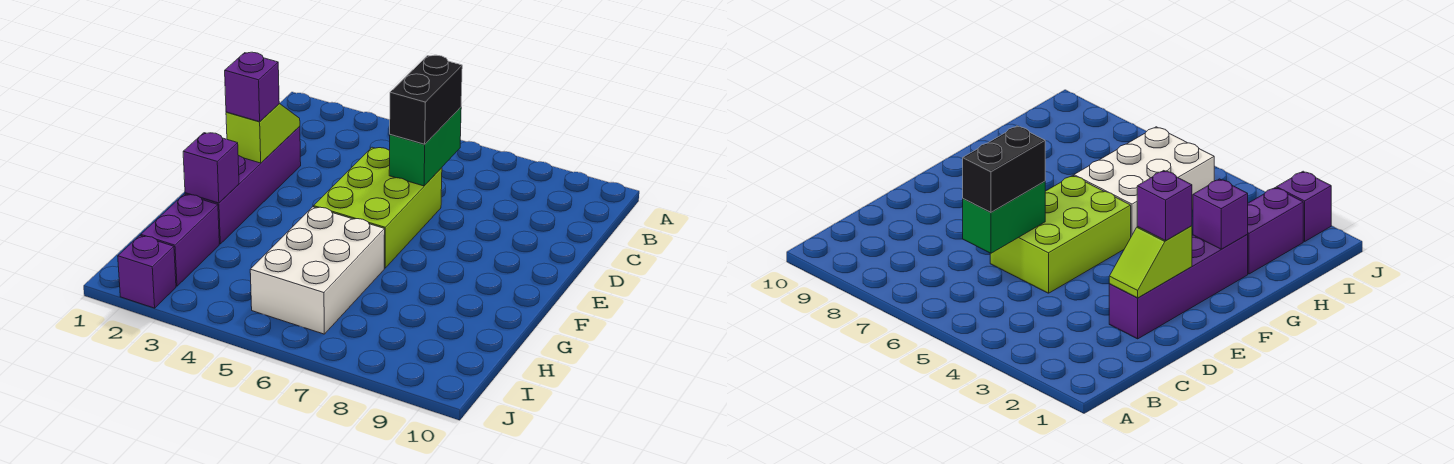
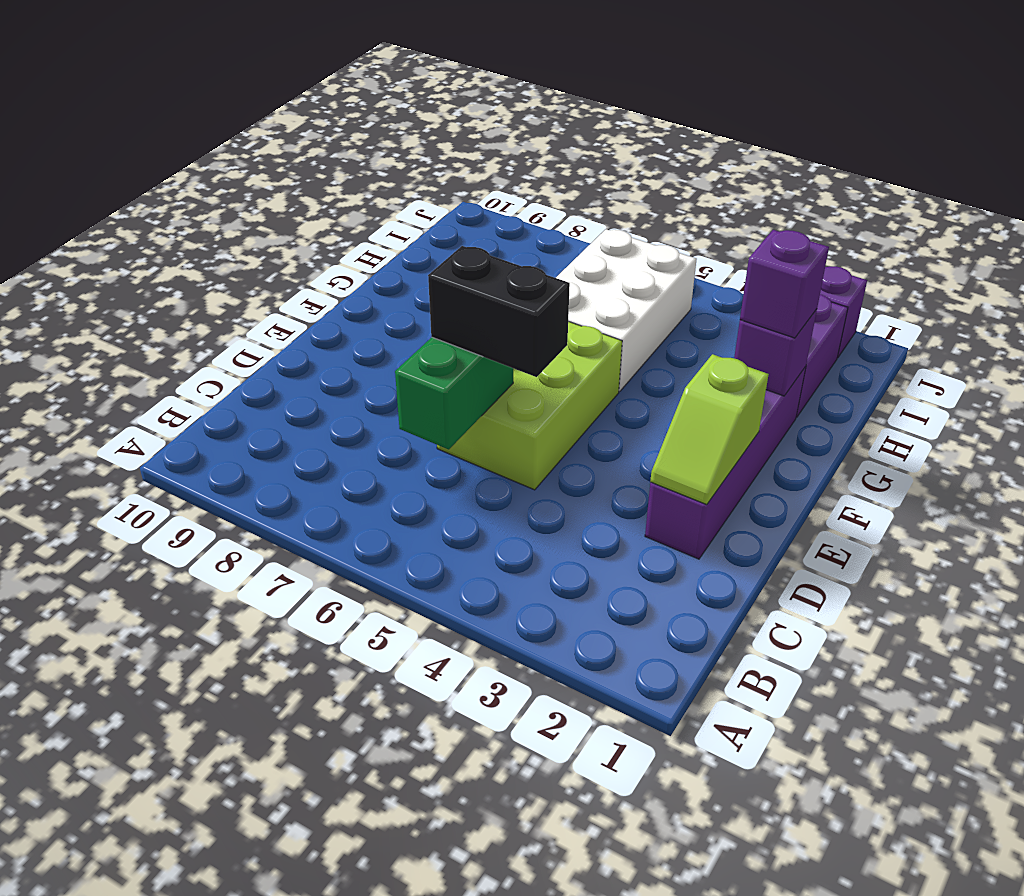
black 1x2 brick [390,55,462,144] -> black 1x2 brick turned to [428,246,570,377]
purple 1x1 brick [225,52,279,122] -> purple 1x1 brick moved to [740,230,829,338]

